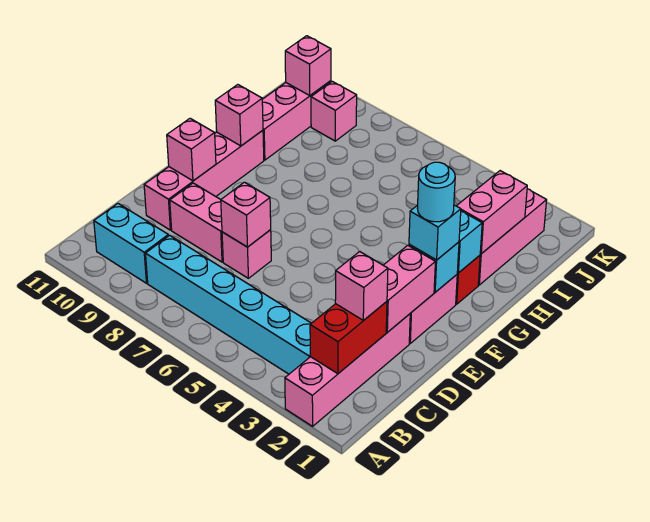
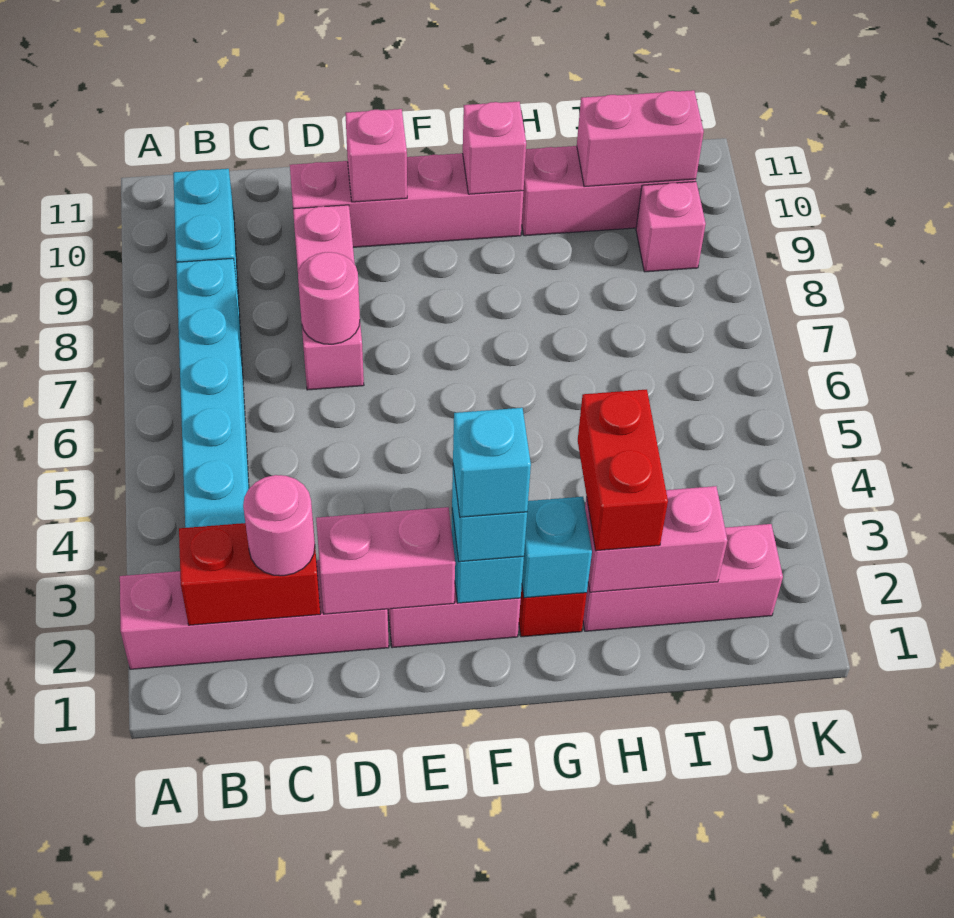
pink 1x1 brick [335,252,388,320] -> pink 1x1 round brick [243,475,315,576]
pink 1x1 brick [221,182,271,247] -> pink 1x1 round brick [298,252,360,344]
cyan 1x1 round brick [417,162,455,222] -> cyan 1x1 brick [453,408,531,517]
none -> red 1x2 brick [578,390,668,551]
pink 1x1 brick [285,36,331,95] -> pink 1x2 brick [577,90,704,187]

